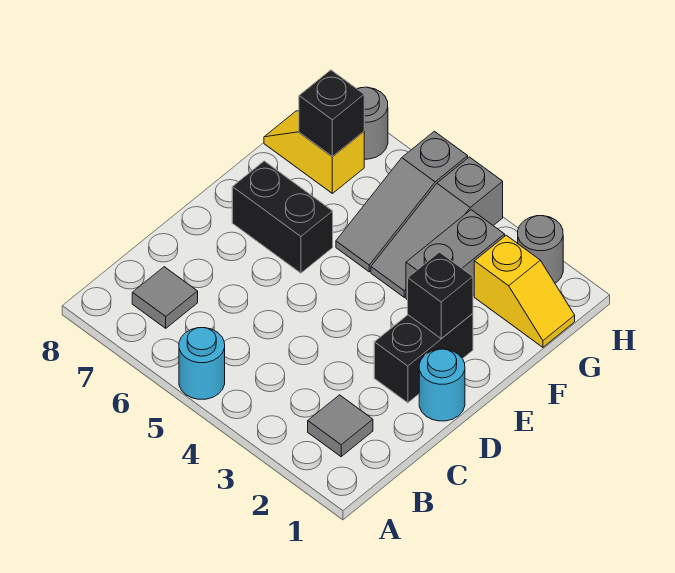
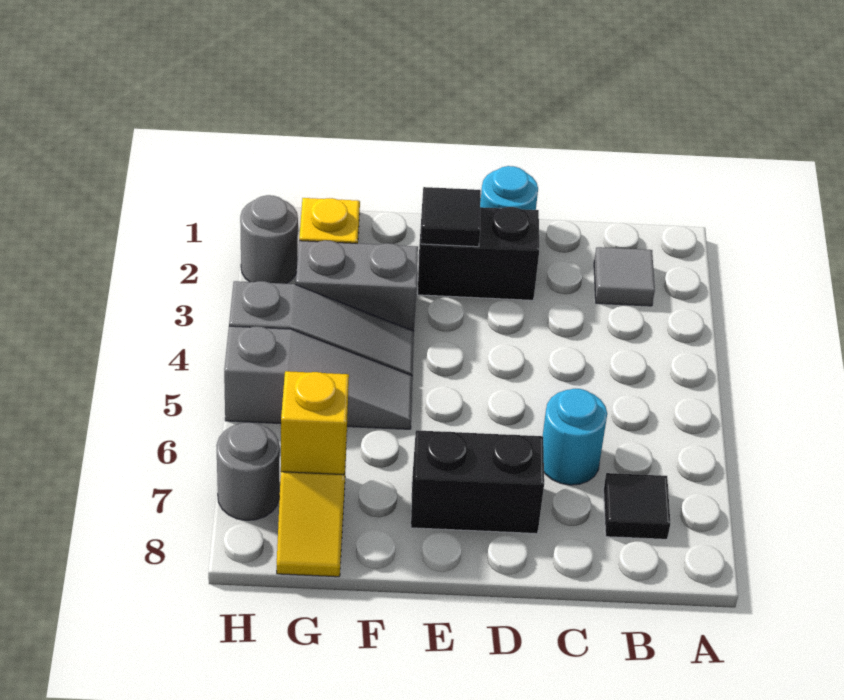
cyan 1x1 round brick [179,328,225,399] -> cyan 1x1 round brick moved to [543,389,607,485]
grey 1x1 tile [132,267,198,328] -> black 1x1 tile [604,473,670,539]
black 1x1 brick [408,252,473,339] -> black 1x1 tile [421,187,481,247]
black 1x2 brick [232,161,333,273] -> black 1x2 brick turned to [411,430,544,534]
black 1x1 brick [299,70,364,157] -> yellow 1x1 brick [281,371,349,475]

